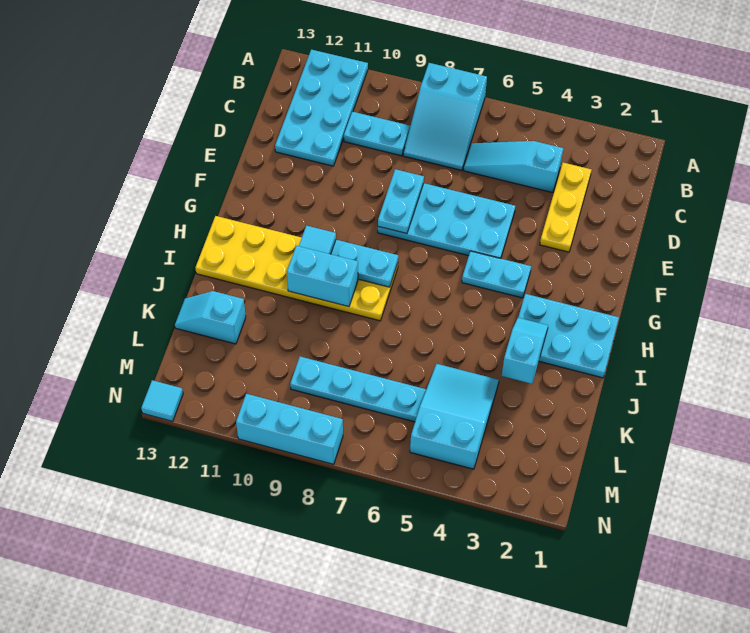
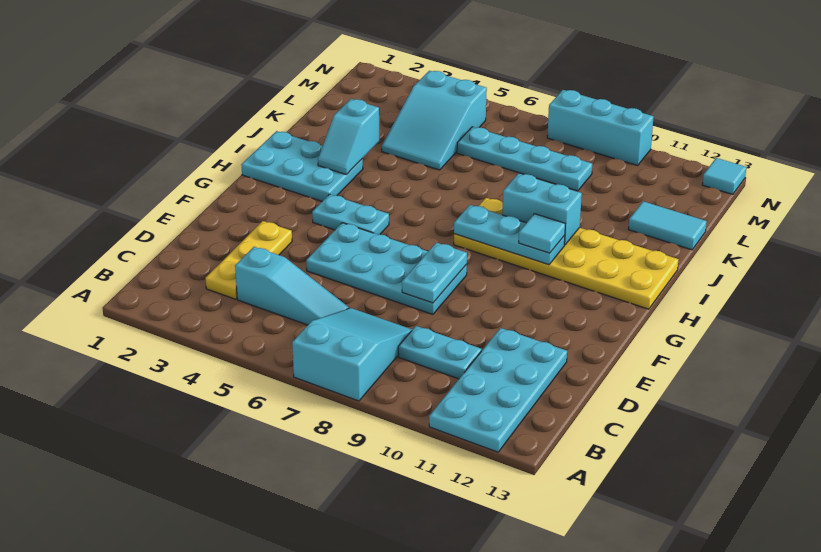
cyan 1x2 slope [175,291,246,344] -> cyan 1x2 tile [628,201,707,250]

